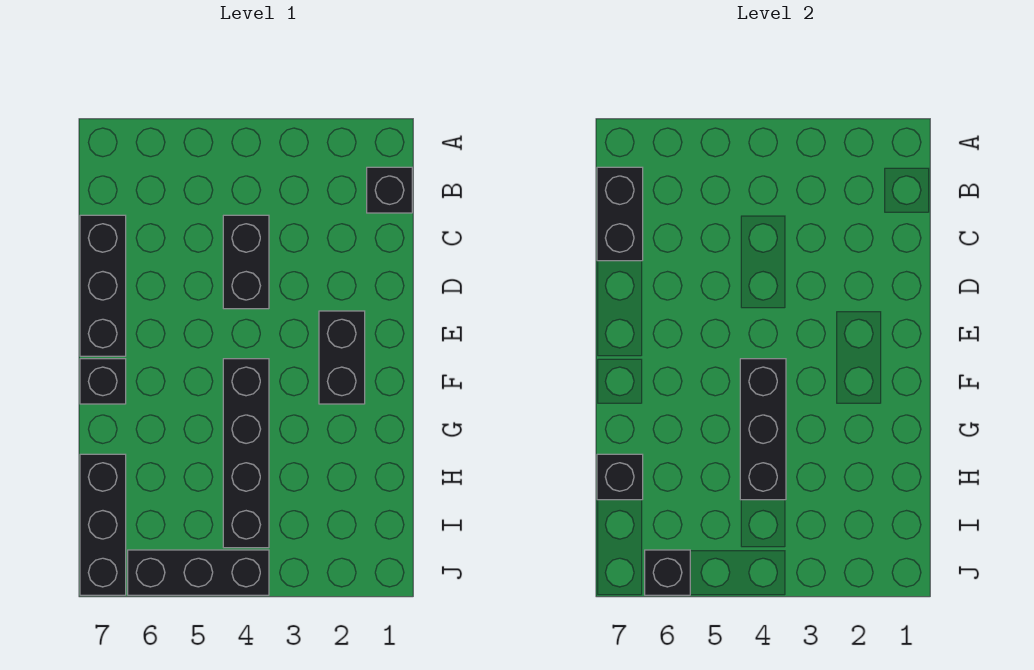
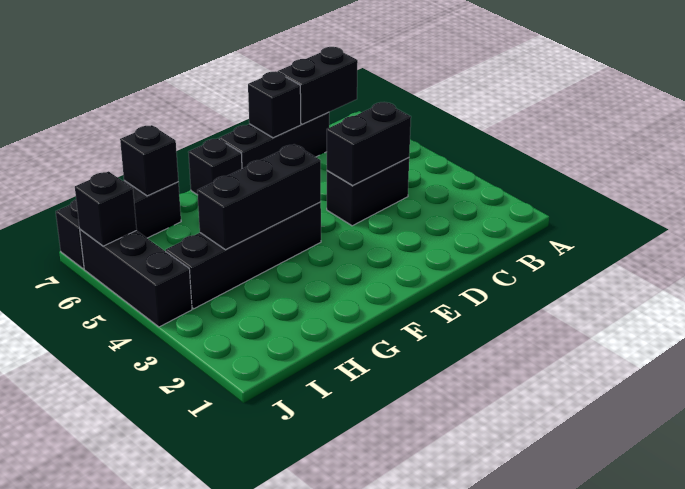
black 1x1 brick [367,167,412,213] -> black 1x1 brick moved to [248,71,301,138]
black 1x2 brick [319,311,365,404] -> black 1x2 brick moved to [327,102,411,185]

